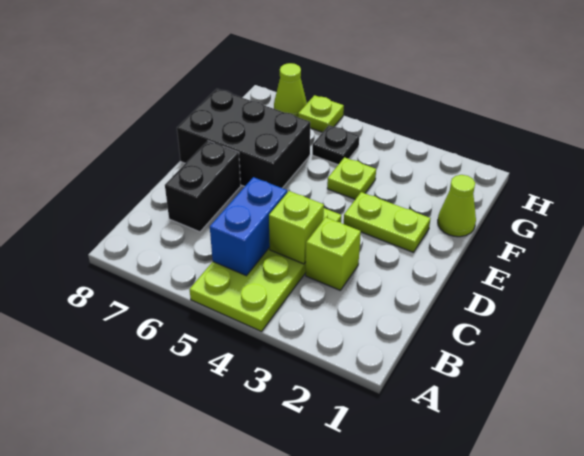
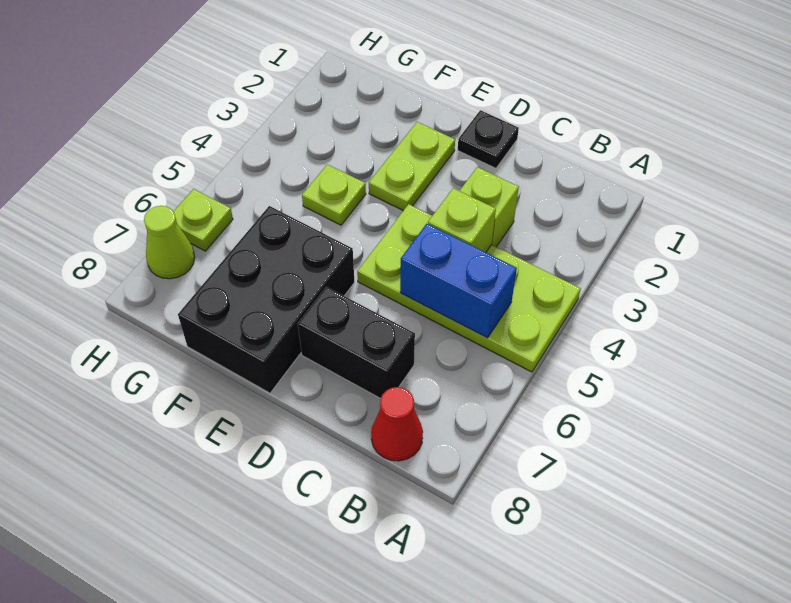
none -> red 1x1 cone [371,387,423,461]
lime 1x1 cone [438,175,476,237] -> none
black 1x1 plate [312,125,359,164] -> black 1x1 plate moved to [458,110,519,168]

